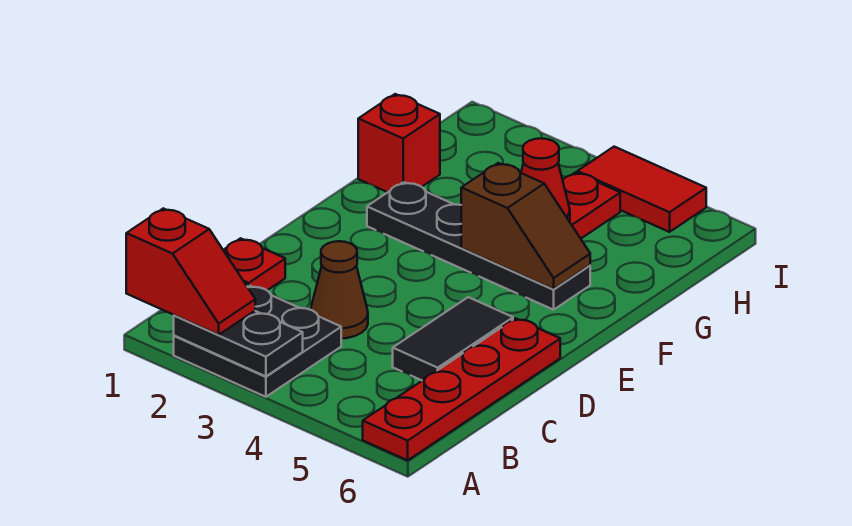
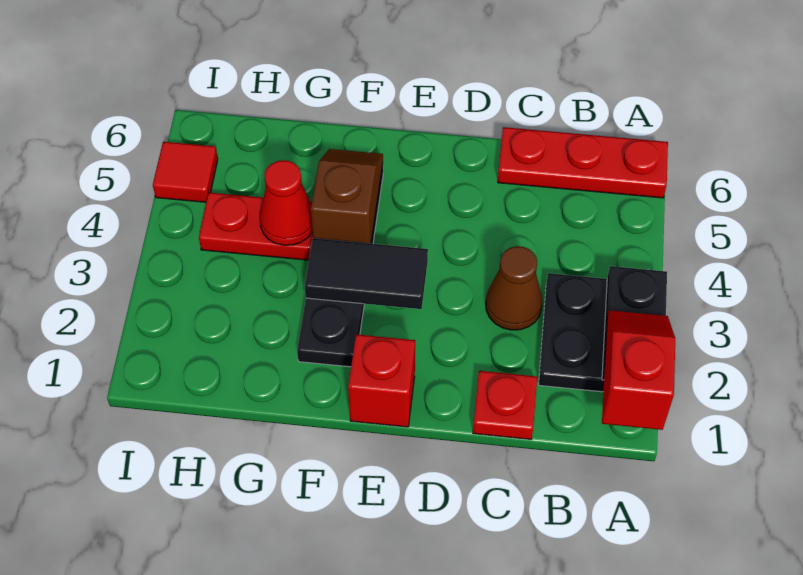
red 1x4 plate [363,318,560,460] -> red 1x3 plate [498,127,668,198]
black 1x2 tile [393,297,513,381] -> black 1x2 tile moved to [305,238,428,309]
red 1x1 brick [358,94,440,192] -> red 1x1 brick moved to [348,334,415,427]
red 1x2 tile [577,147,706,232] -> red 1x1 tile [153,142,218,202]

